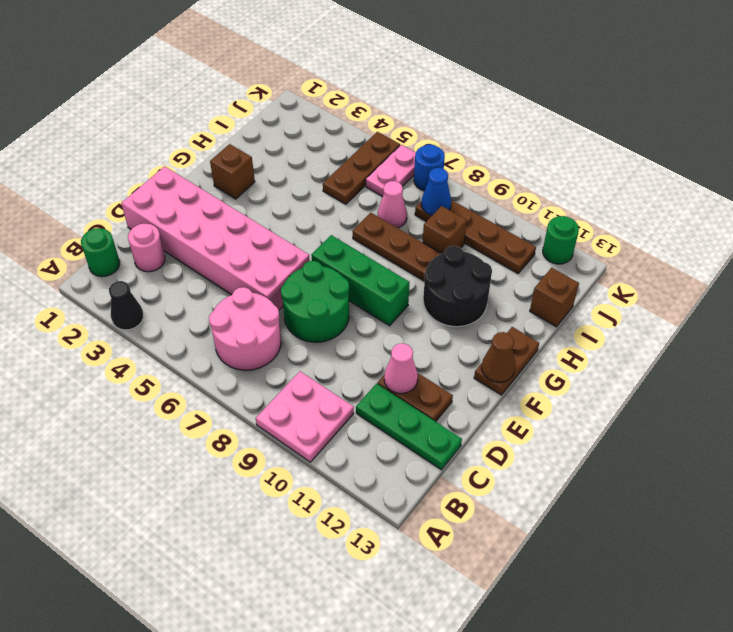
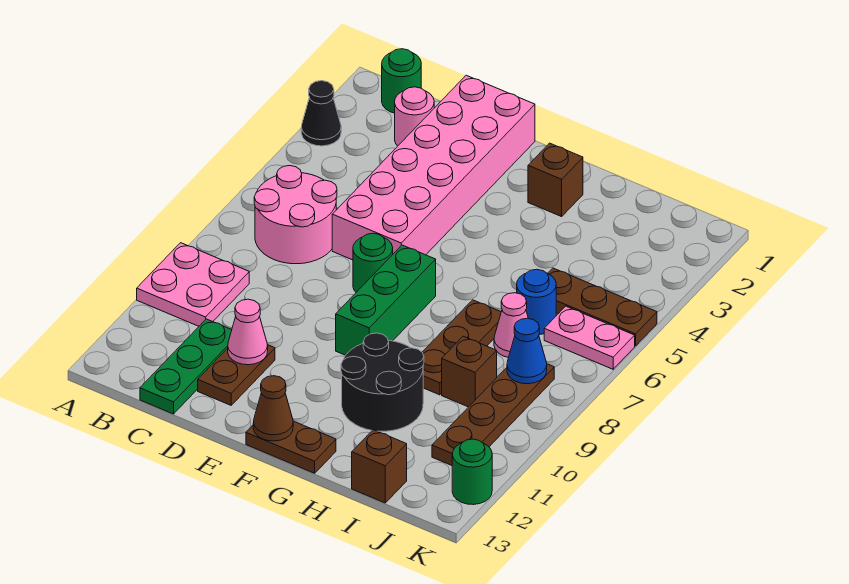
green 2x2 round brick [281,261,349,342] -> green 1x1 round brick [353,233,393,292]
blue 1x1 round brick [414,144,445,191] -> blue 1x1 round brick moved to [517,269,556,335]

